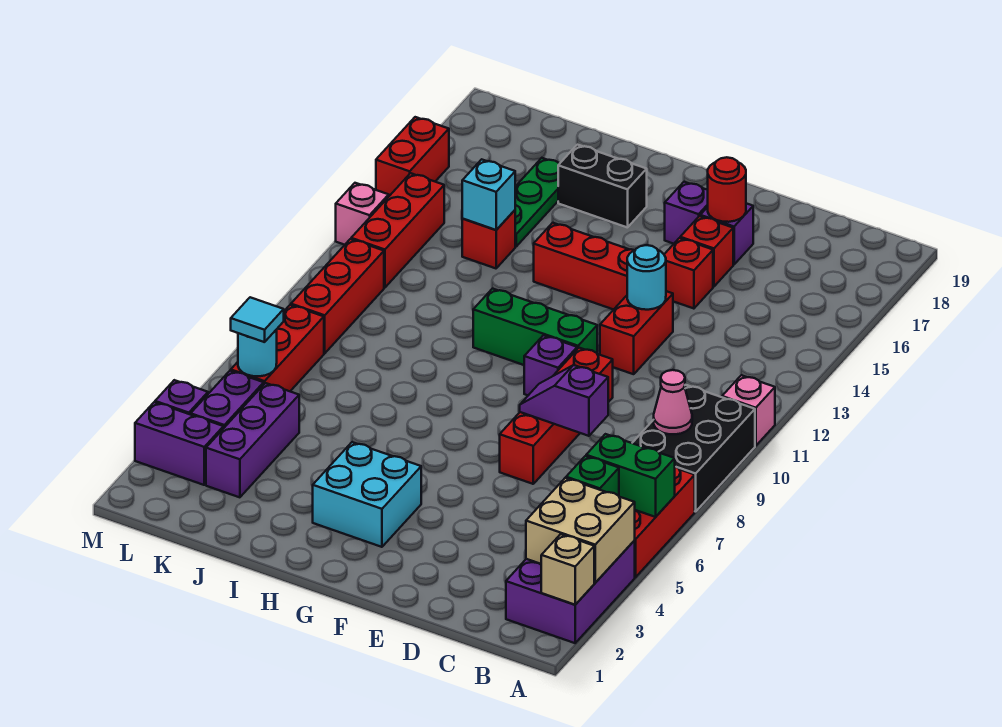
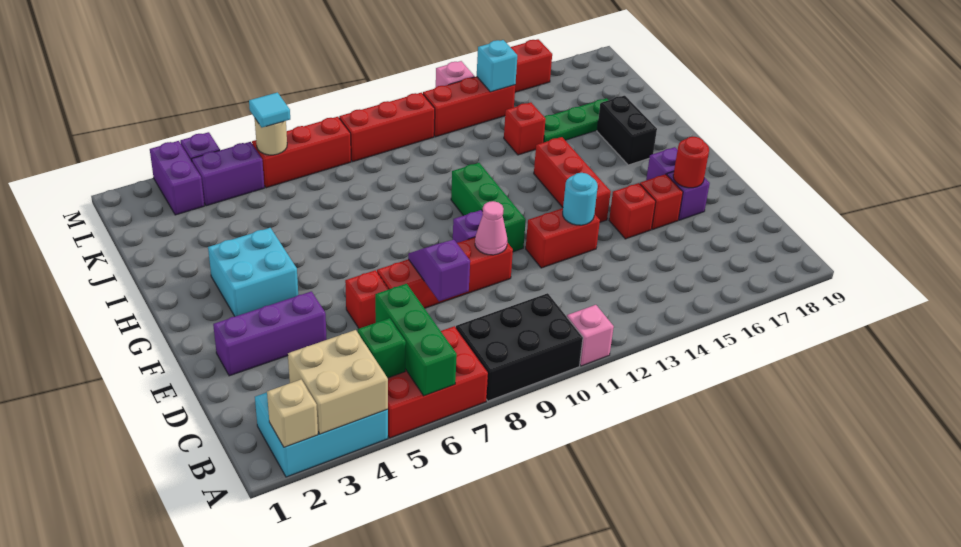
purple 2x3 brick [506,541,635,643] -> cyan 2x3 brick [255,393,388,477]
green 1x2 brick [586,434,675,517] -> green 1x3 brick [375,284,457,396]
pink 1x1 cone [654,370,692,434] -> pink 1x1 cone moved to [475,201,507,255]
none -> red 1x1 brick [345,270,389,328]
cyan 1x1 brick [462,159,515,230] -> cyan 1x1 brick moved to [477,40,517,92]
purple 1x3 brick [206,383,299,497] -> purple 1x3 brick moved to [213,291,327,376]
cyan 1x1 round brick [238,329,277,376] -> tan 1x1 round brick [255,119,287,155]

